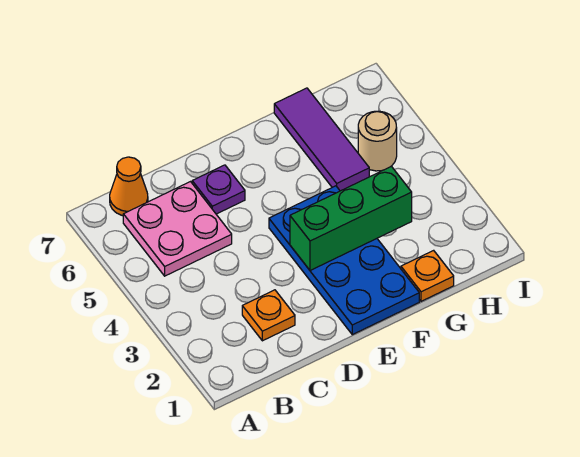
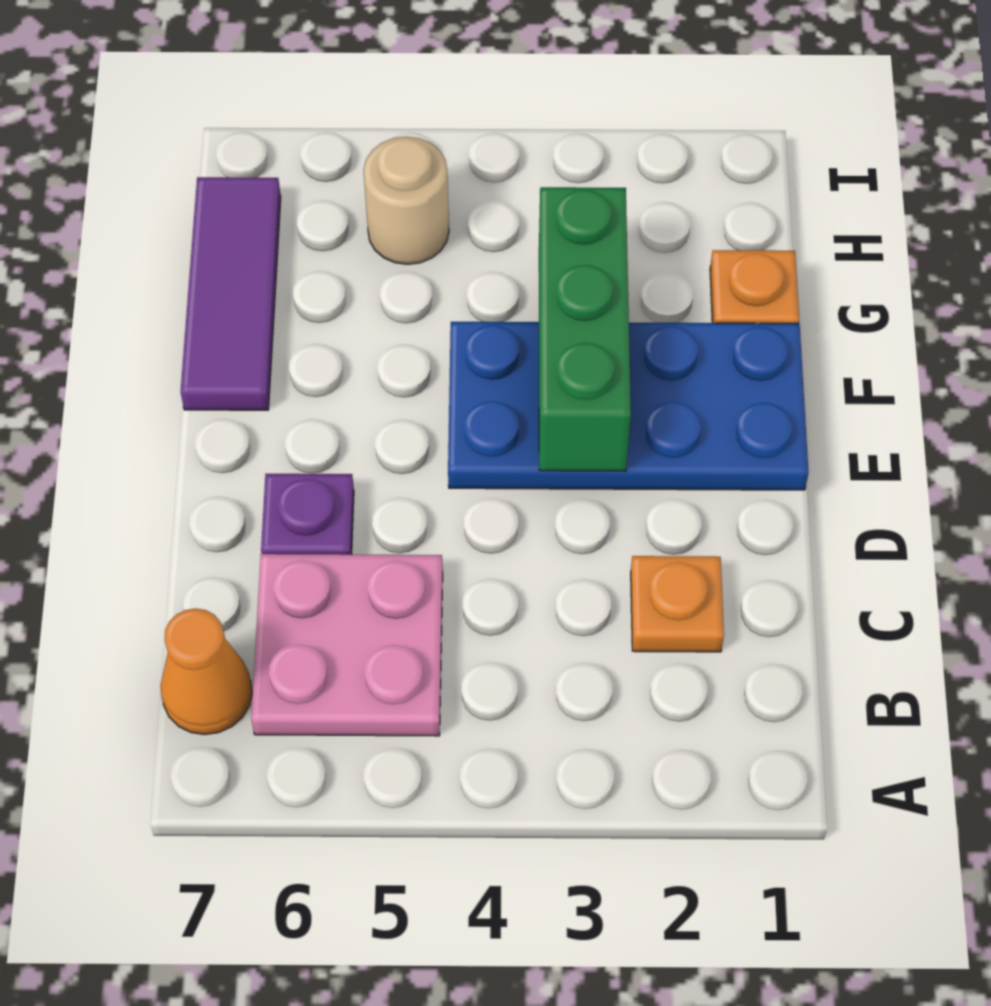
purple 1x3 tile [274,88,369,191] -> purple 1x3 tile turned to [181,177,281,410]

